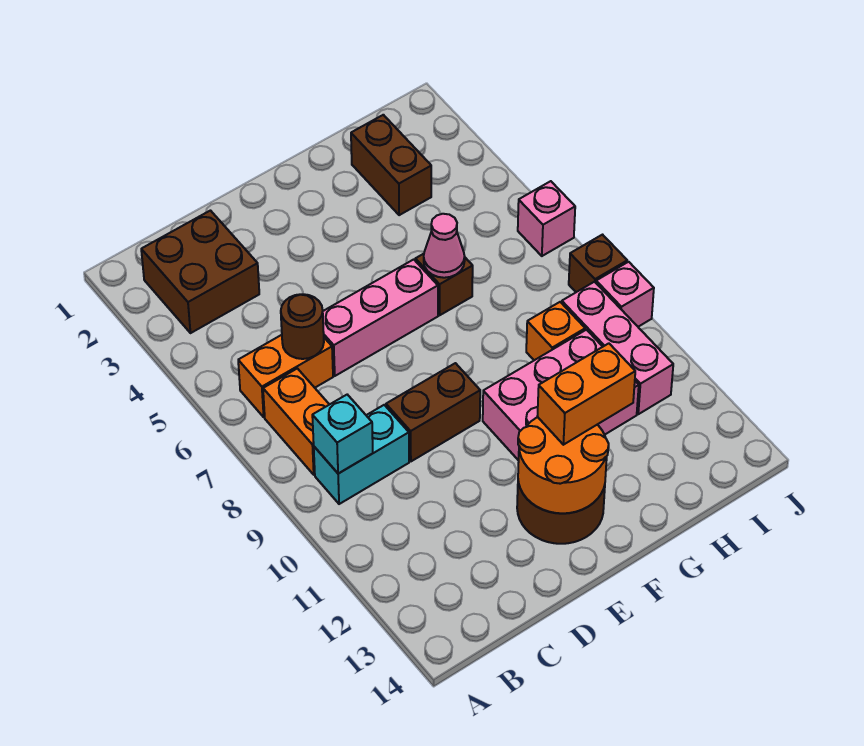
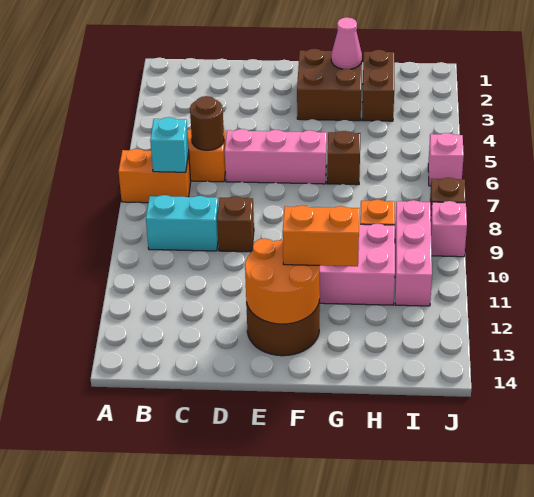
brown 2x2 brick [141,211,259,333] -> brown 2x2 brick moved to [297,49,362,121]
orange 1x2 brick [263,368,329,475] -> orange 1x2 brick turned to [119,149,191,203]
cyan 1x1 brick [312,395,373,474] -> cyan 1x1 brick moved to [150,117,189,172]
brown 1x2 brick [386,363,480,461] -> brown 1x1 brick [217,196,254,252]
pink 1x1 cone [424,214,465,278] -> pink 1x1 cone moved to [331,17,362,69]

